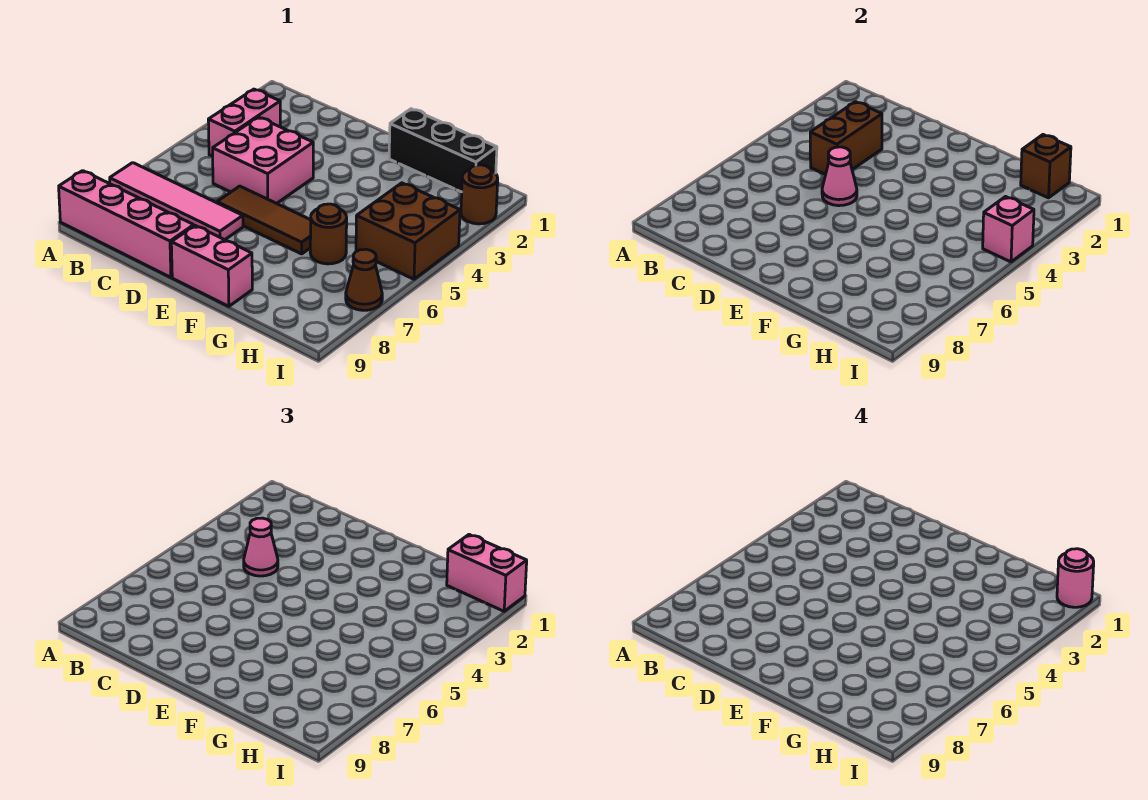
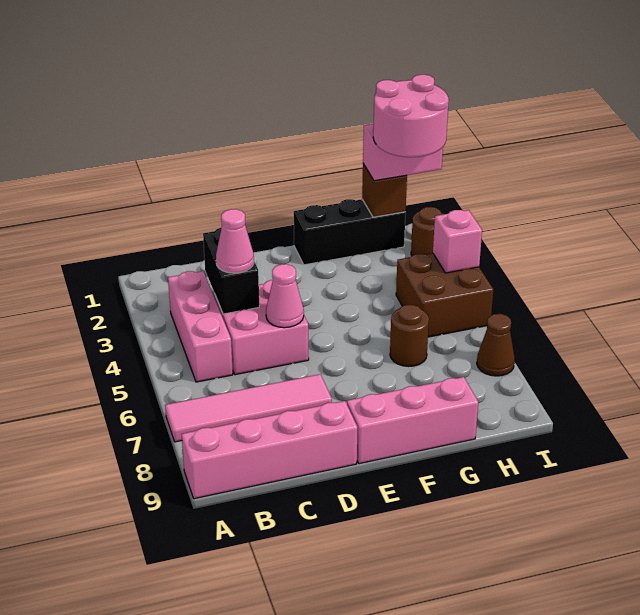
pink 1x2 brick [208,89,280,156] -> pink 1x3 brick [168,271,233,382]
brown 1x2 brick [810,102,882,175] -> black 1x2 brick [203,227,259,314]
brown 1x3 tile [217,186,311,254] -> none
pink 1x2 brick [171,226,252,306] -> pink 1x3 brick [347,377,478,464]
pink 1x1 round brick [1057,549,1094,607] -> pink 2x2 round brick [373,75,449,157]

